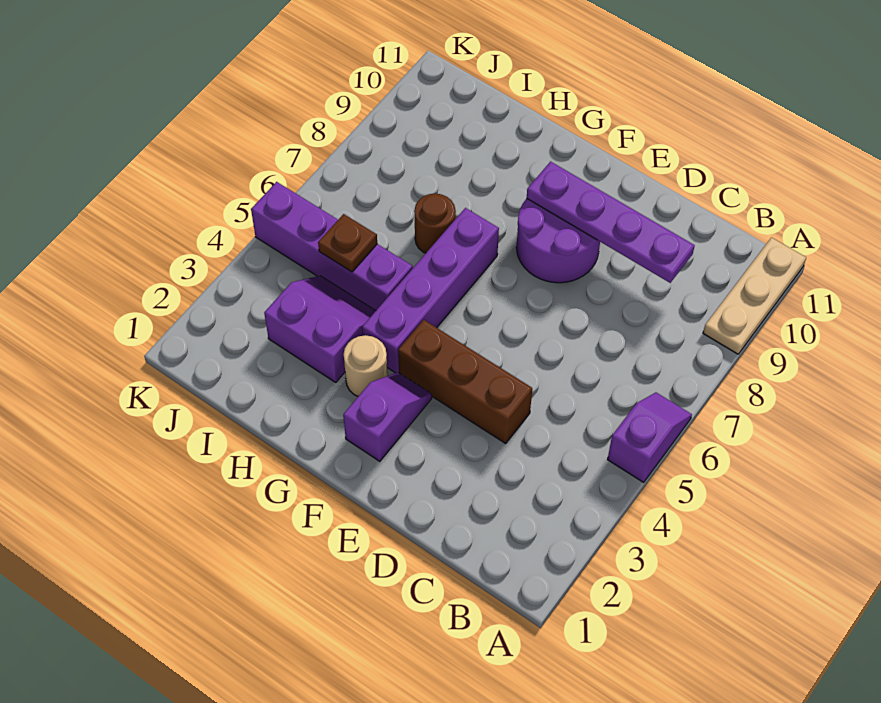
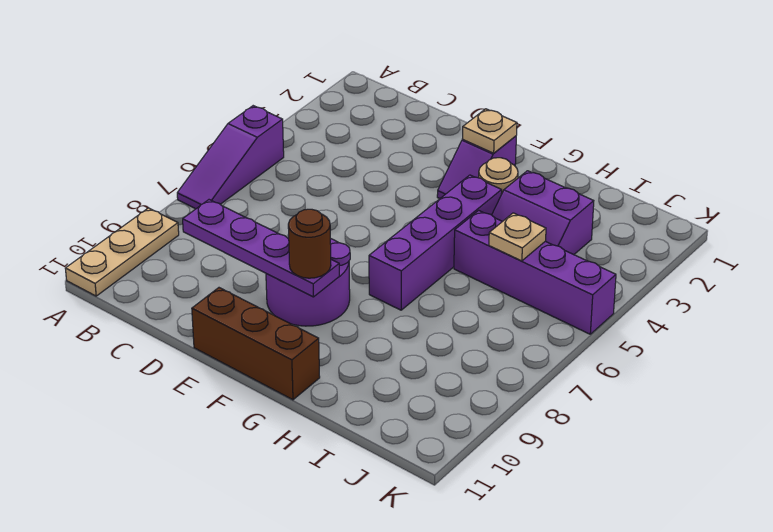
purple 1x2 slope [608,392,692,482] -> purple 1x3 slope [177,106,284,209]
brown 1x3 brick [398,320,532,443] -> brown 1x3 brick moved to [192,288,320,400]
none -> tan 1x1 plate [463,109,517,153]
brown 1x1 round brick [414,194,456,253] -> brown 1x1 round brick moved to [288,209,331,278]
brown 1x1 plate [318,214,377,272] -> tan 1x1 plate [489,213,546,261]

